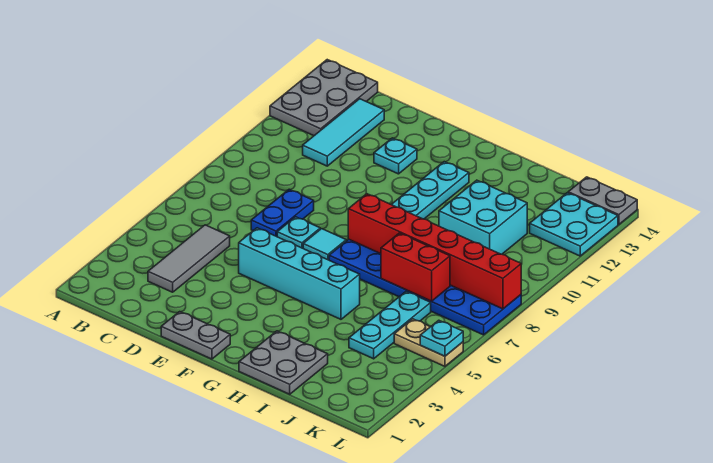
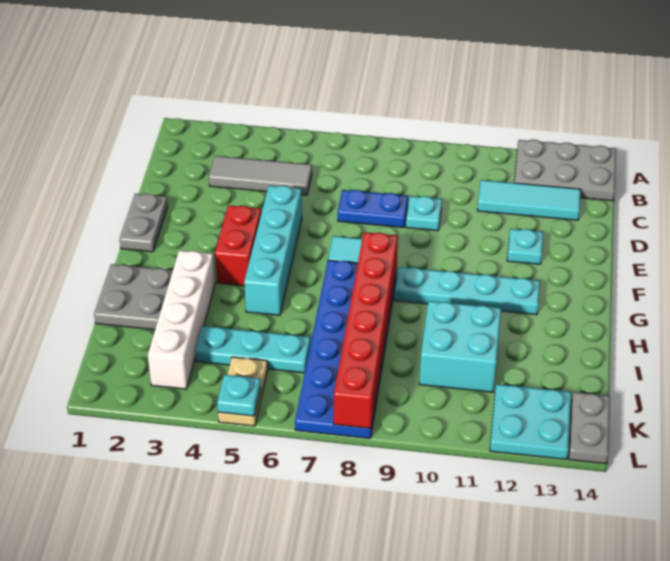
cyan 1x1 plate [277,217,320,248] -> cyan 1x1 plate moved to [406,196,442,231]
none -> white 1x4 brick [148,250,215,389]
red 1x2 brick [381,233,450,301] -> red 1x2 brick moved to [215,206,261,286]

